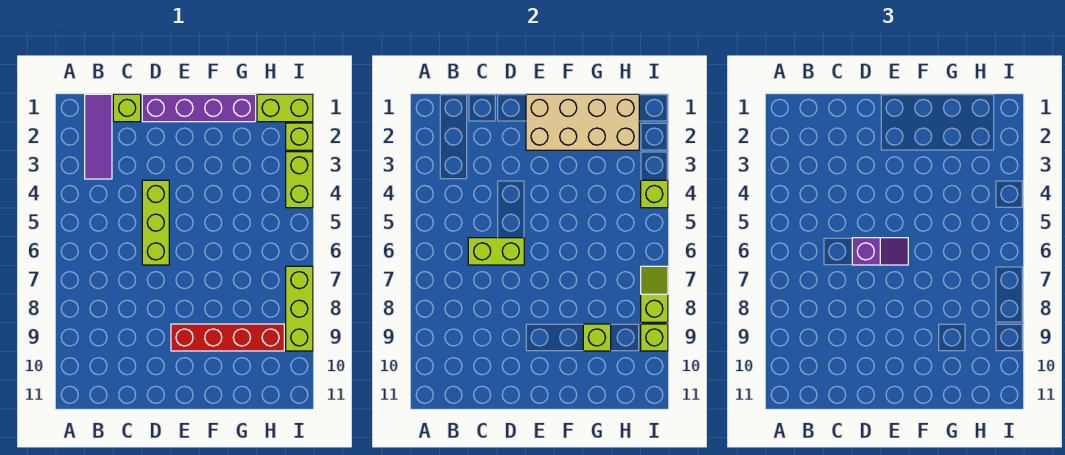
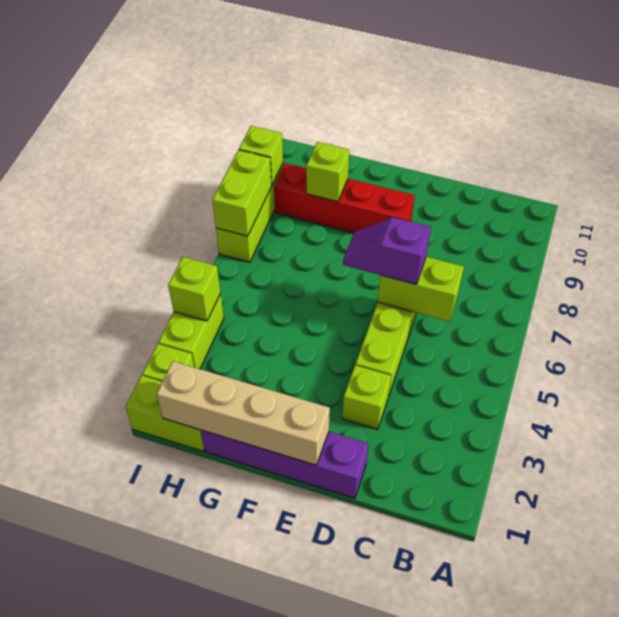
purple 1x3 tile [85,94,112,179] -> none
lime 1x1 brick [113,94,141,122] -> lime 1x1 brick moved to [342,365,391,429]
tan 2x4 brick [526,94,639,150] -> tan 1x4 brick [157,361,330,465]
lime 1x2 slope [641,266,668,322] -> lime 1x2 brick [212,150,272,236]

